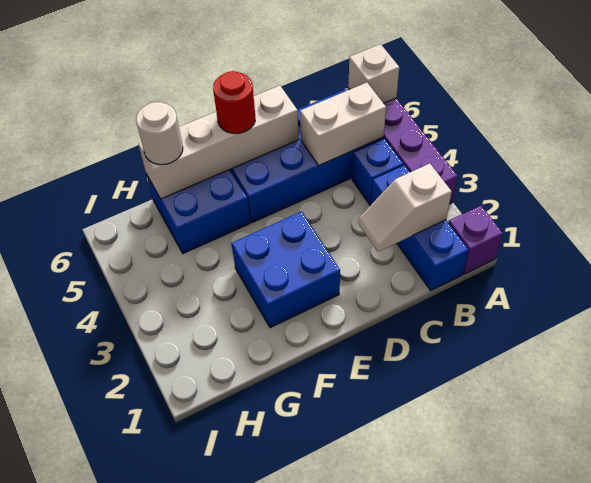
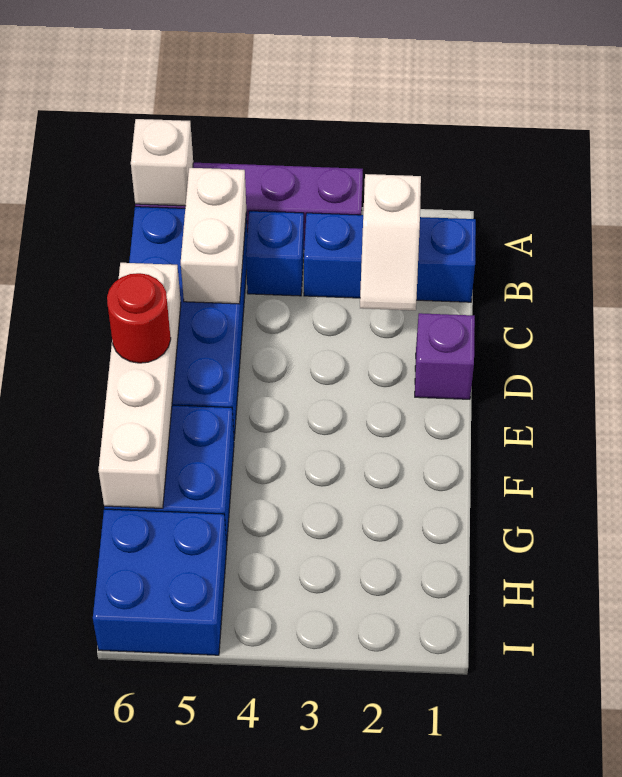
purple 1x1 brick [448,206,503,274] -> purple 1x1 brick moved to [415,313,475,399]
blue 2x2 brick [231,211,340,328] -> blue 2x2 brick moved to [93,509,227,655]
white 1x1 round brick [136,102,183,165] -> none

